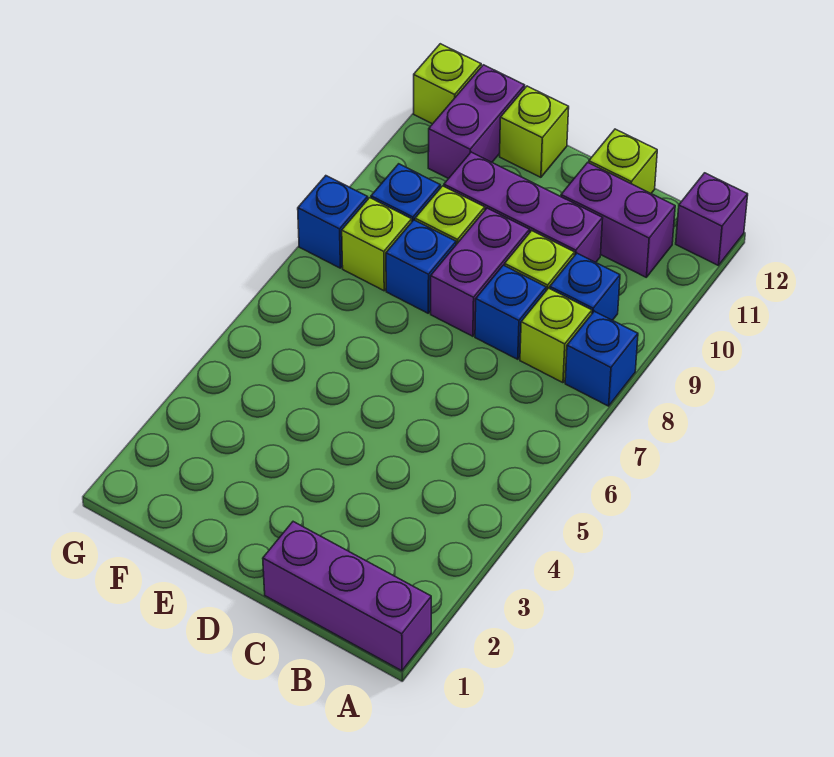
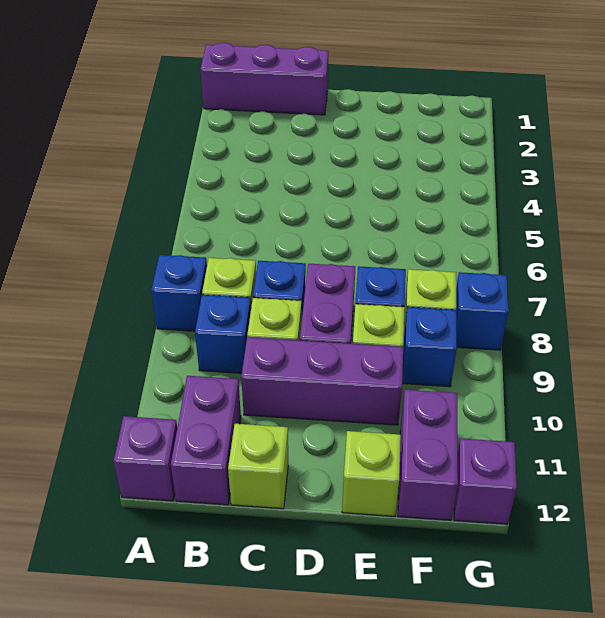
purple 1x2 brick [561,163,675,277] -> purple 1x2 brick turned to [171,376,241,505]
lime 1x1 brick [414,44,481,124] -> purple 1x1 brick [454,439,517,524]

